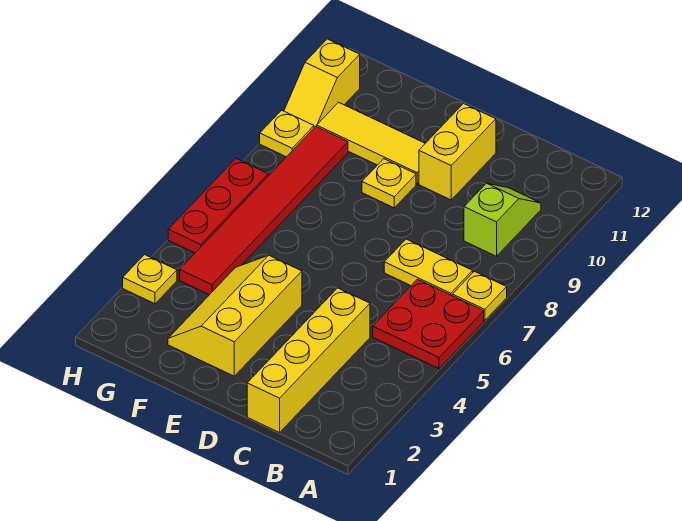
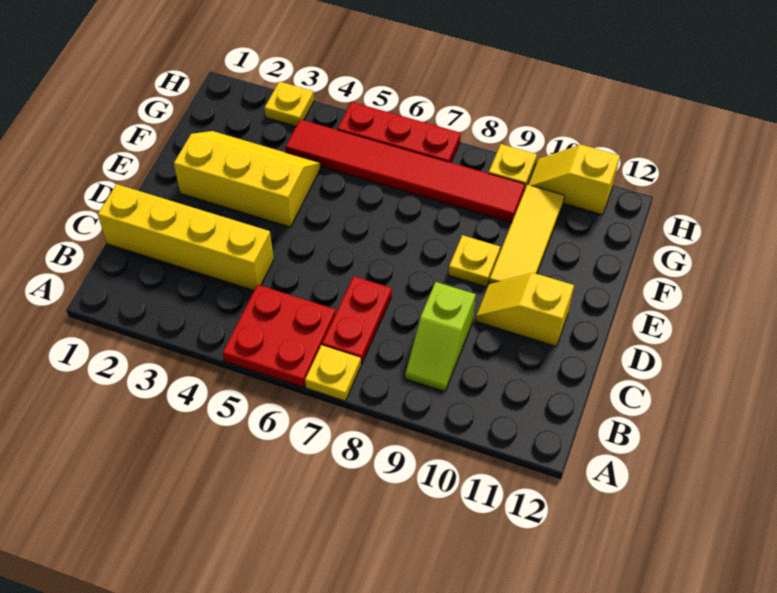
yellow 1x2 plate [384,239,473,295] -> red 1x2 plate [322,276,392,365]
lime 1x2 slope [464,183,541,256] -> lime 1x2 slope turned to [405,282,476,391]
yellow 1x2 brick [419,103,496,200] -> yellow 1x2 slope [475,273,574,346]

